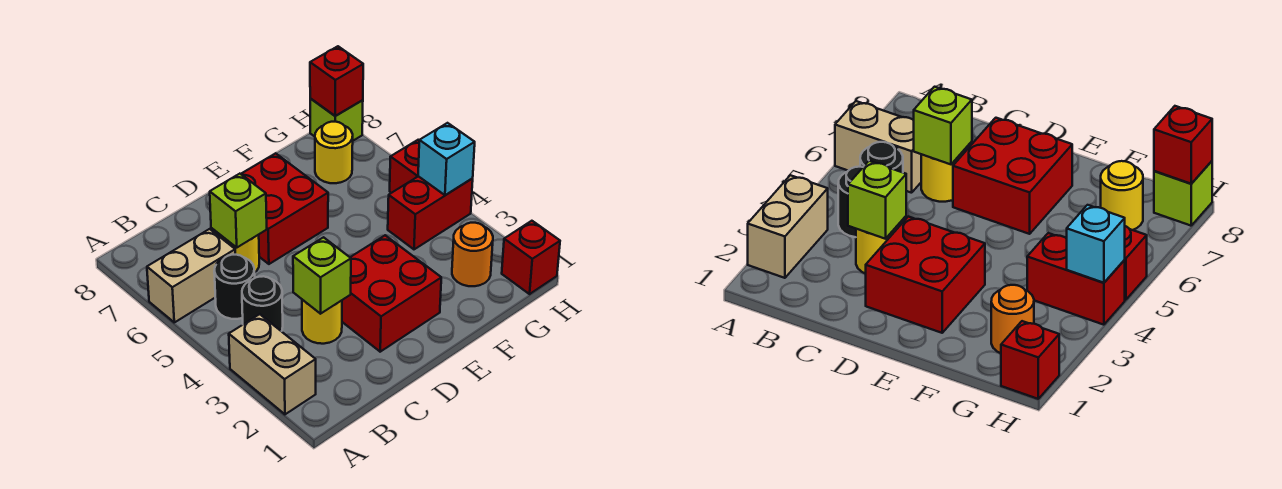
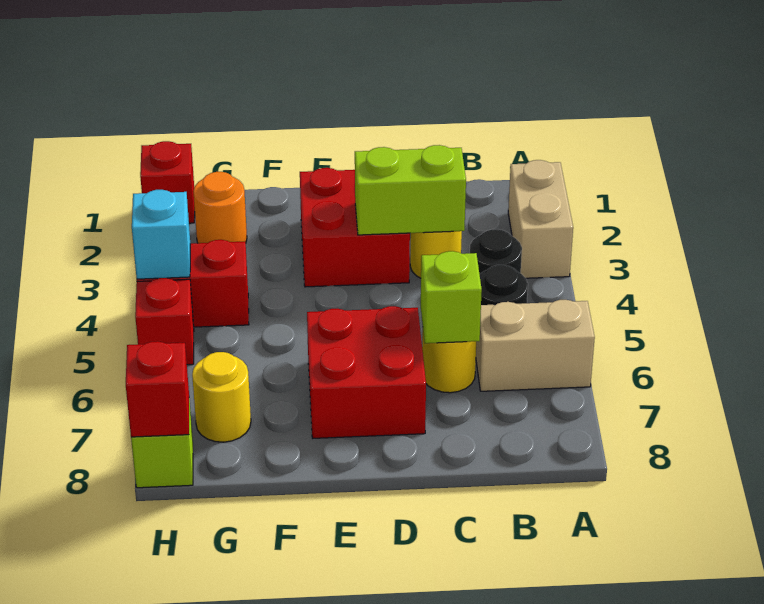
lime 1x1 brick [293,237,351,314] -> lime 1x2 brick [355,145,466,235]

